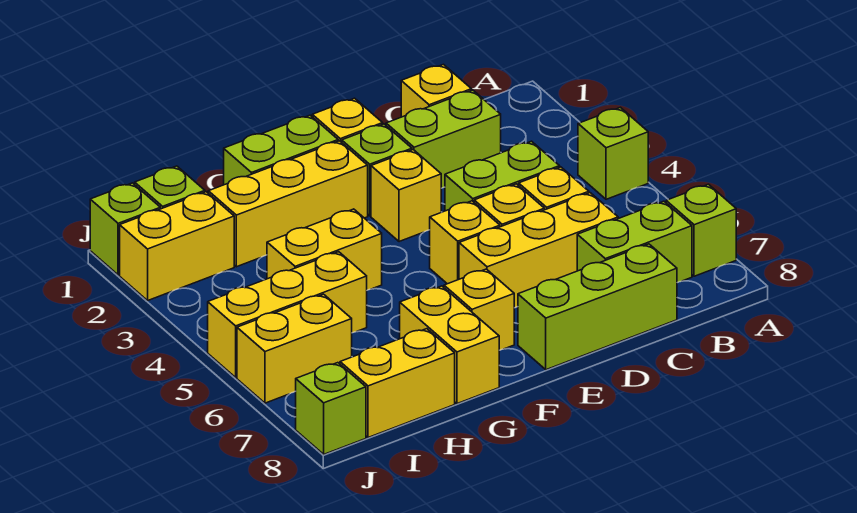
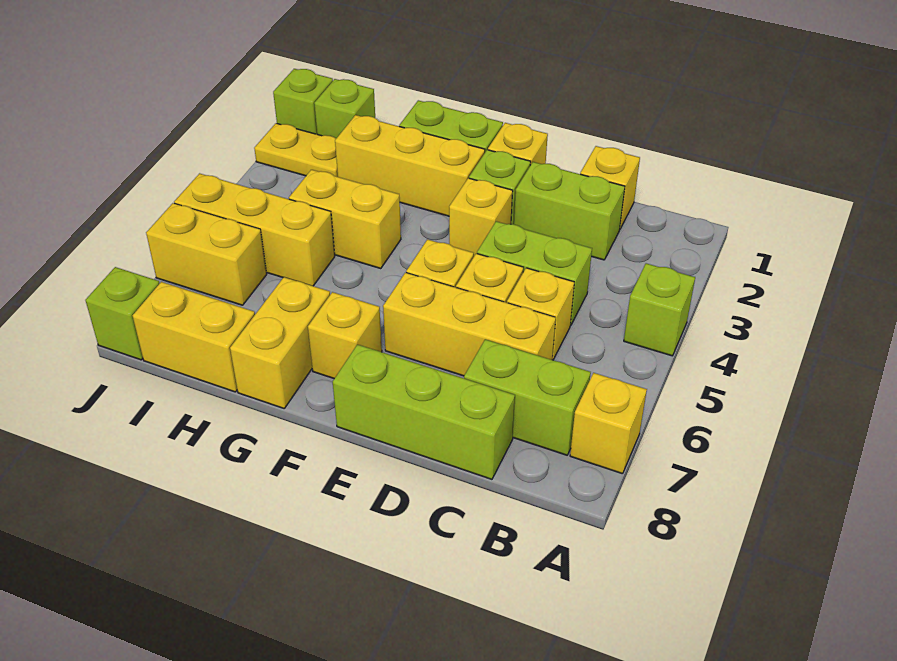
lime 1x1 brick [666,184,736,276] -> yellow 1x1 brick [570,373,647,474]
yellow 1x2 brick [120,192,234,300] -> yellow 1x2 plate [254,123,338,177]

